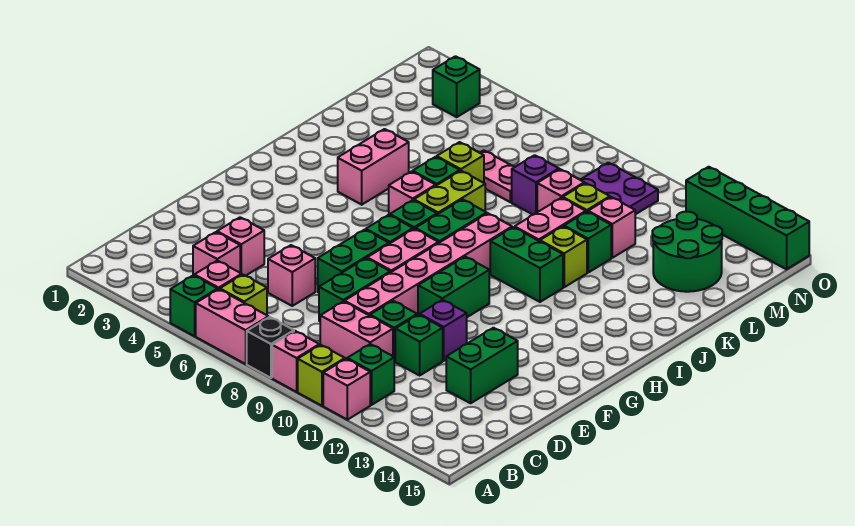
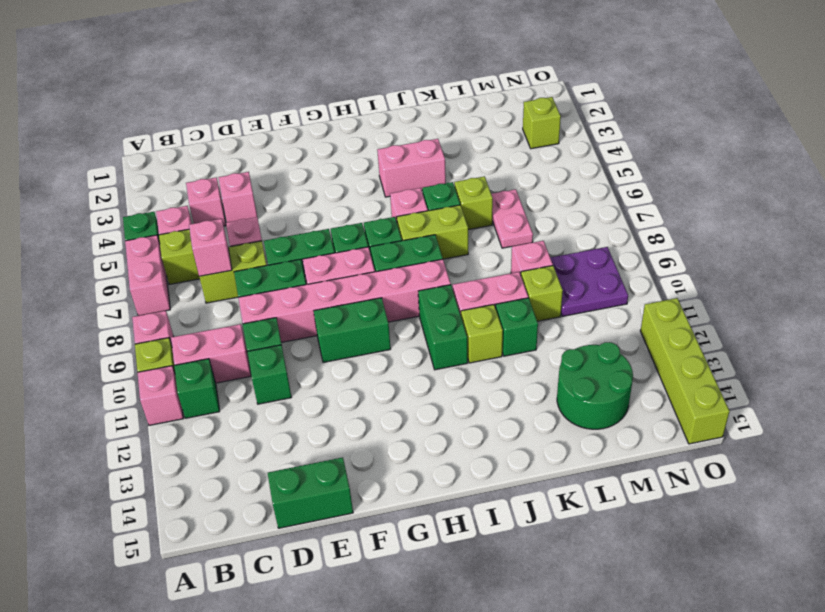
black 1x1 brick [247,317,294,378] -> none
none -> lime 1x2 brick [199,241,267,303]
pink 1x2 brick [320,301,393,359] -> pink 1x2 brick turned to [171,324,251,383]
green 1x2 brick [446,328,518,403] -> green 1x2 brick moved to [268,457,353,528]
purple 1x1 brick [420,300,467,361] -> none
purple 1x1 brick [512,155,559,215] -> none
pink 1x1 brick [588,197,635,258] -> pink 1x1 brick moved to [189,219,232,277]
green 1x1 brick [433,56,480,117] -> lime 1x1 brick [523,97,561,149]
green 1x4 brick [686,167,809,269] -> lime 1x4 brick [641,298,730,444]

